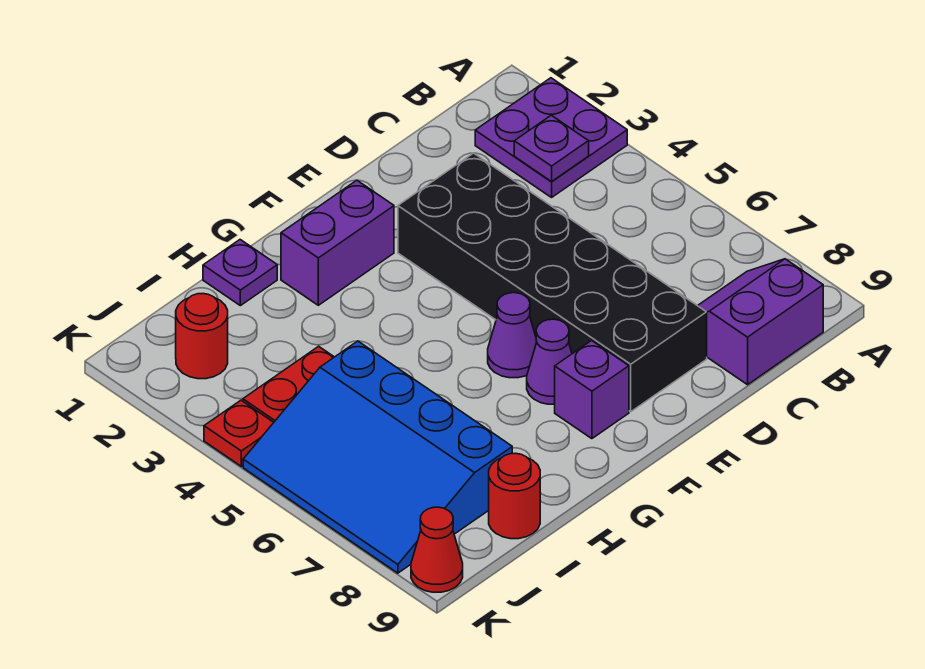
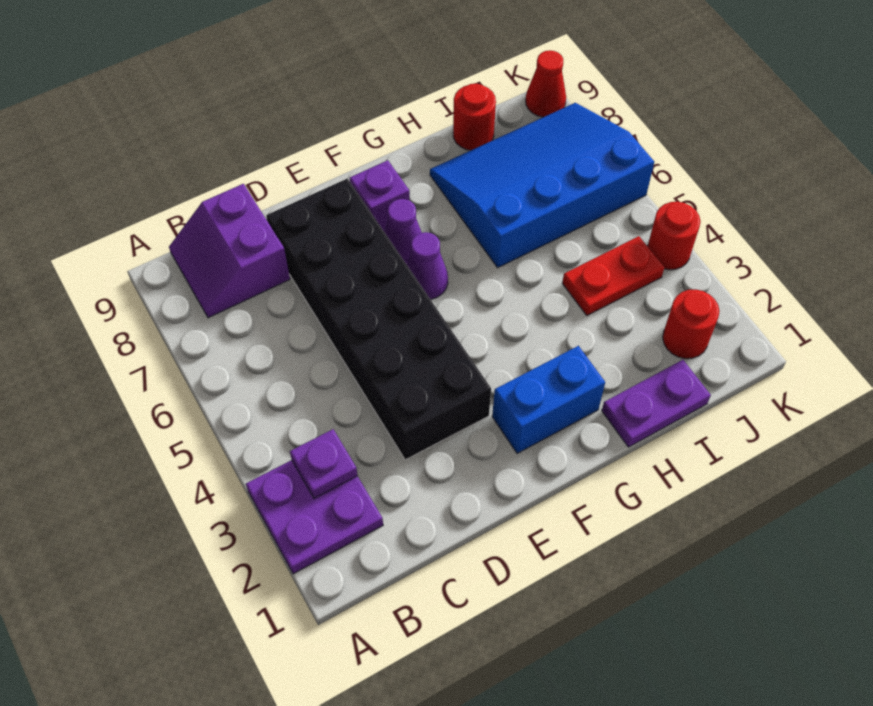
purple 2x2 slope [698,259,823,385] -> purple 2x2 slope turned to [169,184,290,318]
purple 1x2 brick [281,180,394,305] -> blue 1x2 brick [492,346,605,453]
purple 1x1 plate [203,240,277,306] -> purple 1x2 plate [602,360,711,447]
blue 3x4 slope [243,341,512,573] -> blue 3x4 slope turned to [430,103,654,268]
red 1x1 plate [204,400,274,466] -> red 1x1 round brick [648,202,701,270]

